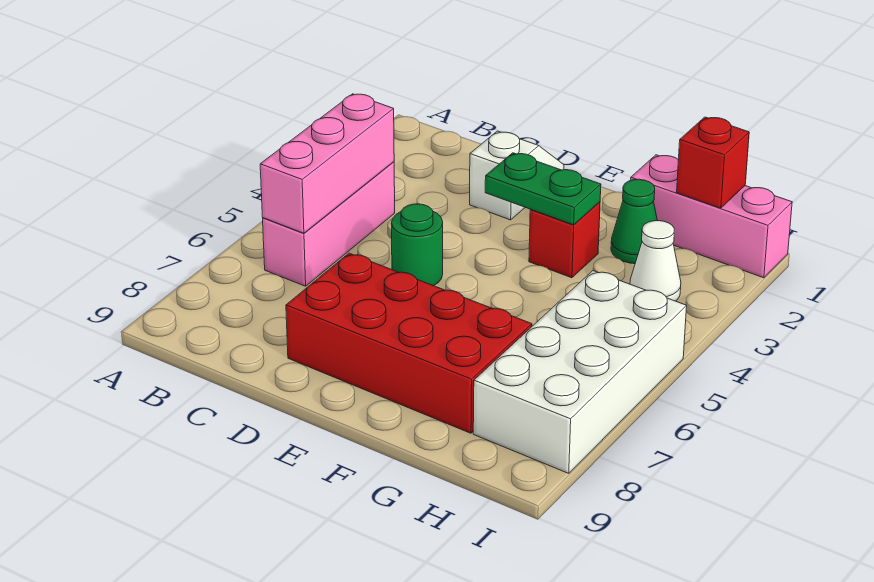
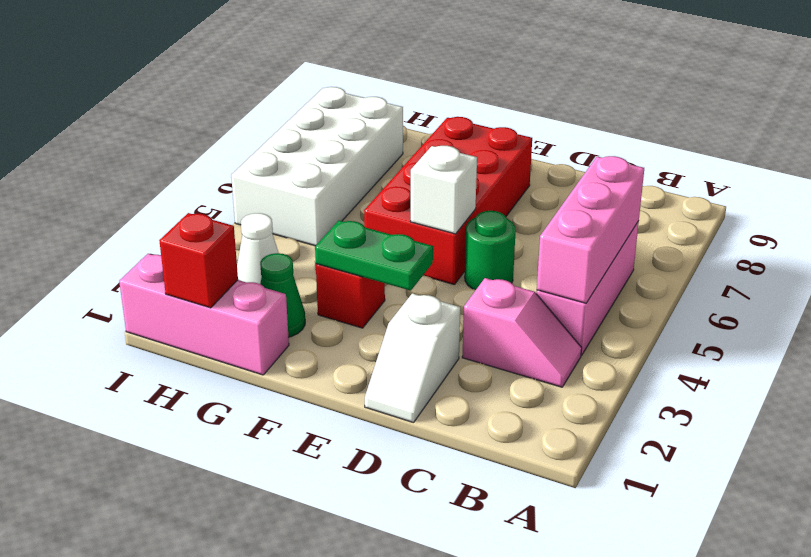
none -> pink 1x2 slope [462,278,582,387]
red 2x4 brick [286,253,532,433] -> red 2x4 brick turned to [364,117,532,285]
none -> white 1x1 brick [411,146,477,234]

